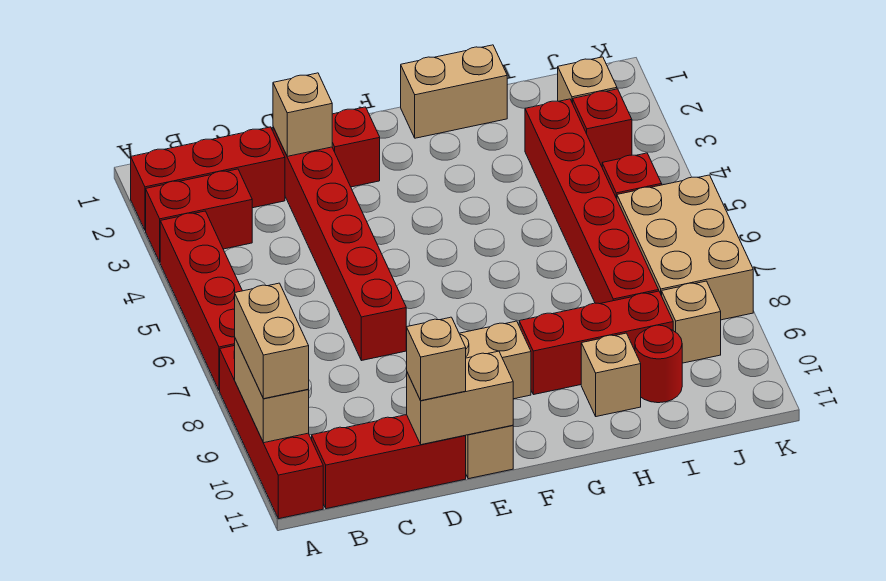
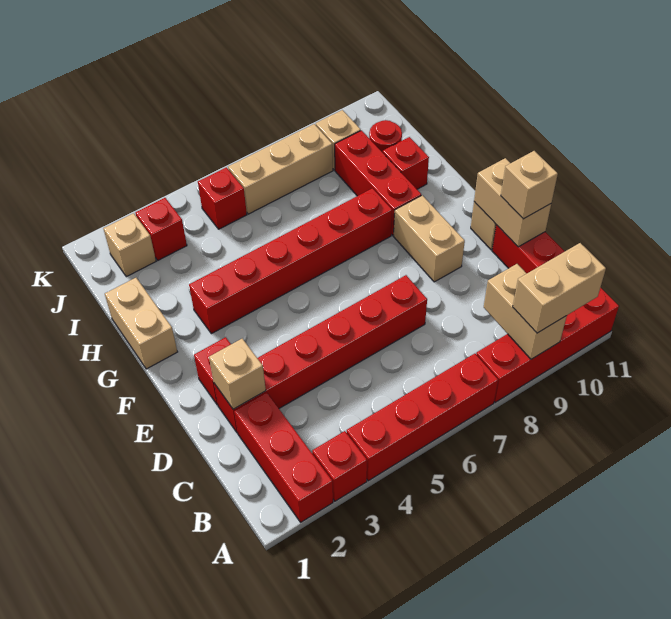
red 1x2 brick [146,169,252,262] -> red 1x1 brick [312,431,367,501]
tan 1x2 brick [234,339,309,443] -> tan 1x2 brick turned to [484,264,567,359]
tan 1x1 brick [581,333,641,417] -> red 1x1 brick [383,137,429,189]
red 1x6 brick [525,99,659,304] -> red 1x6 brick moved to [189,188,392,334]
tan 2x3 brick [617,175,753,320] -> tan 1x3 brick [228,124,333,214]

